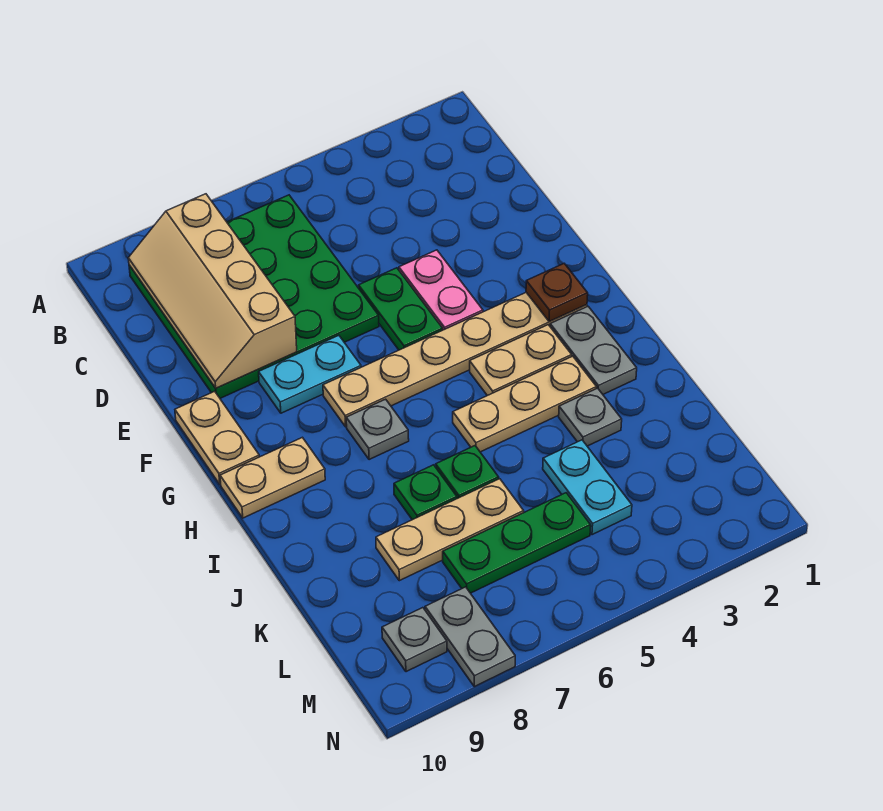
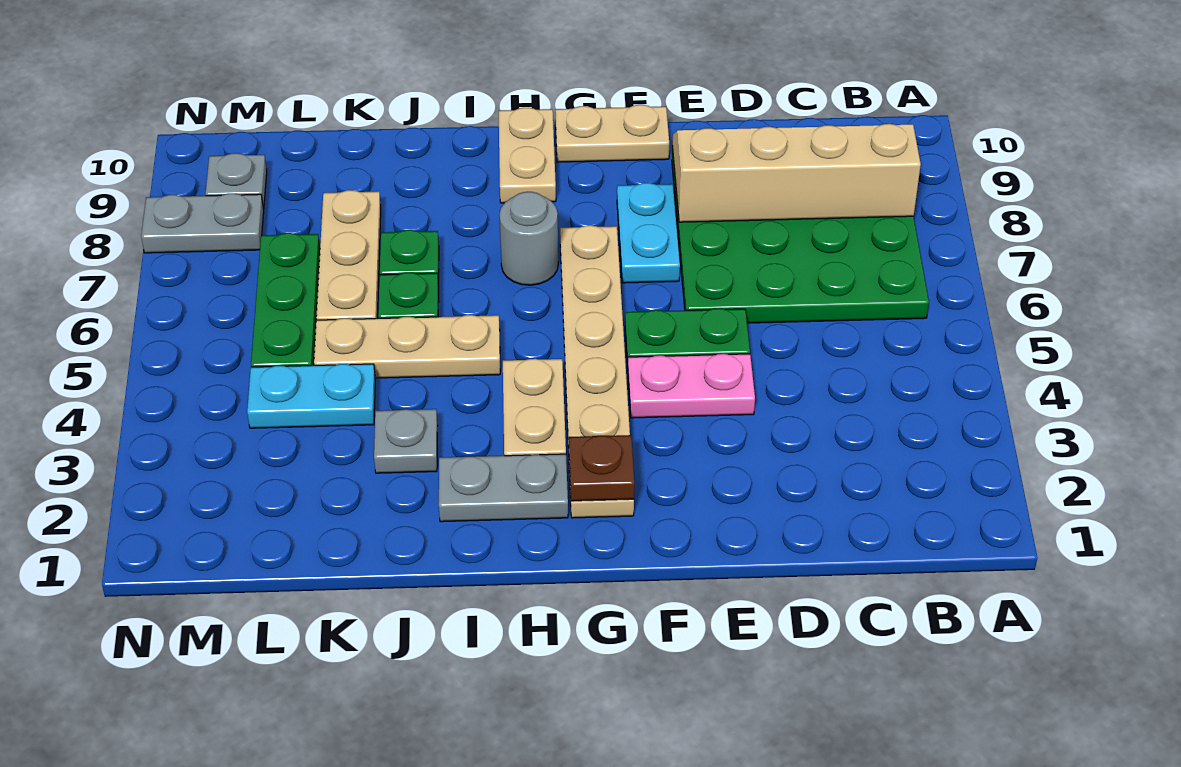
grey 1x1 plate [346,399,409,460] -> grey 1x1 round brick [500,192,558,285]
tan 1x3 plate [453,356,596,452] -> tan 1x3 plate turned to [314,315,500,378]

